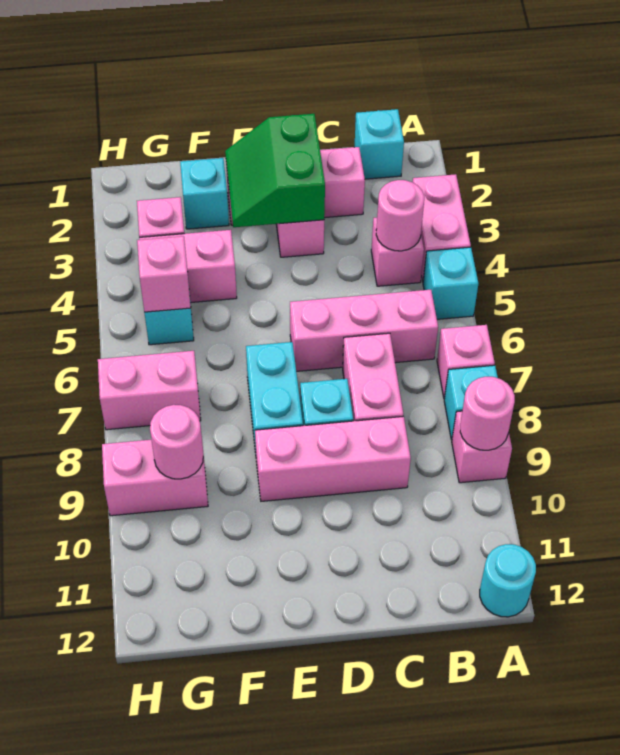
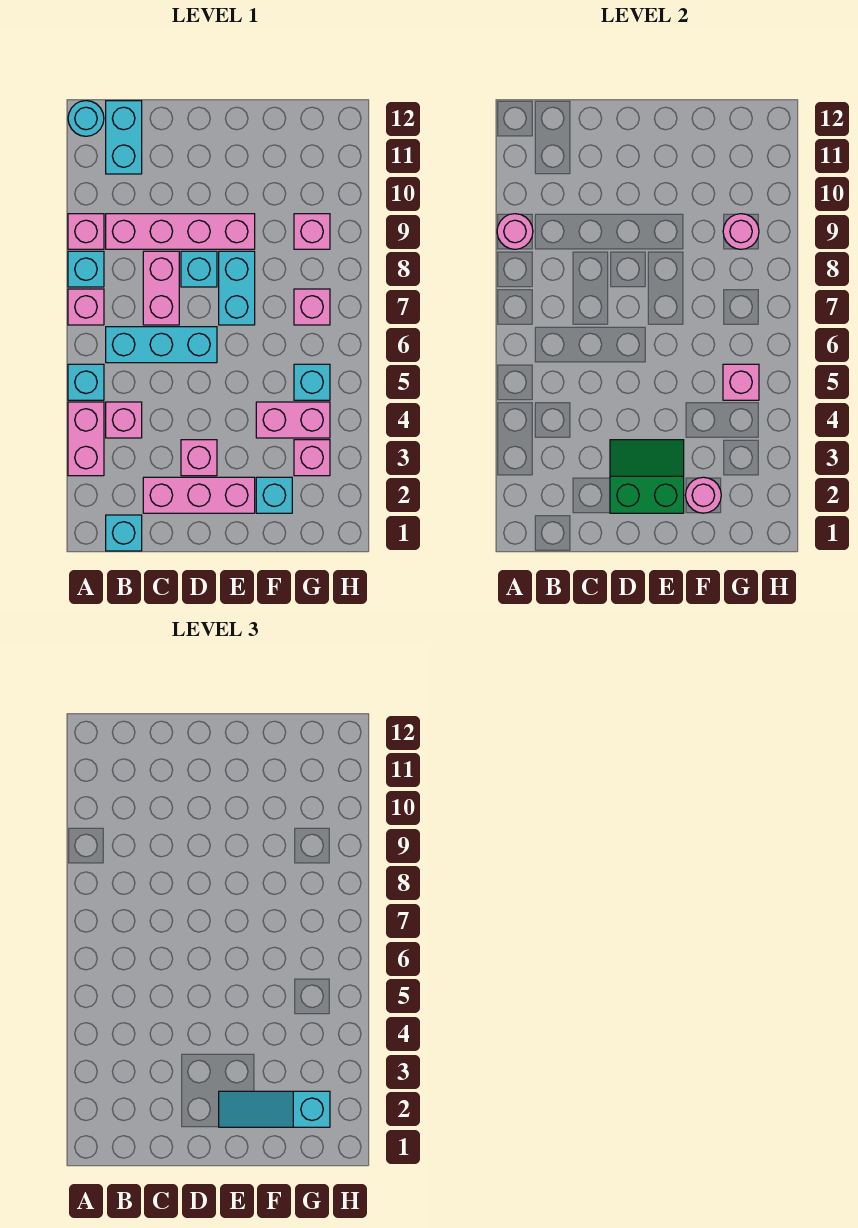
pink 1x1 round brick [376,180,424,251] -> pink 1x1 round brick moved to [685,477,721,513]
pink 1x3 brick [290,290,438,371] -> cyan 1x3 brick [106,327,217,363]
none -> cyan 1x2 brick [106,101,142,174]
pink 1x3 brick [255,416,411,501] -> pink 1x4 brick [106,214,255,249]
green 2x2 slope [225,114,325,227] -> green 2x2 slope turned to [610,440,684,513]
none -> cyan 1x3 slope [219,1091,330,1127]
pink 1x2 brick [98,351,201,430] -> pink 1x1 brick [294,289,330,325]
pink 1x2 brick [102,440,208,516] -> pink 1x1 brick [294,214,330,249]

